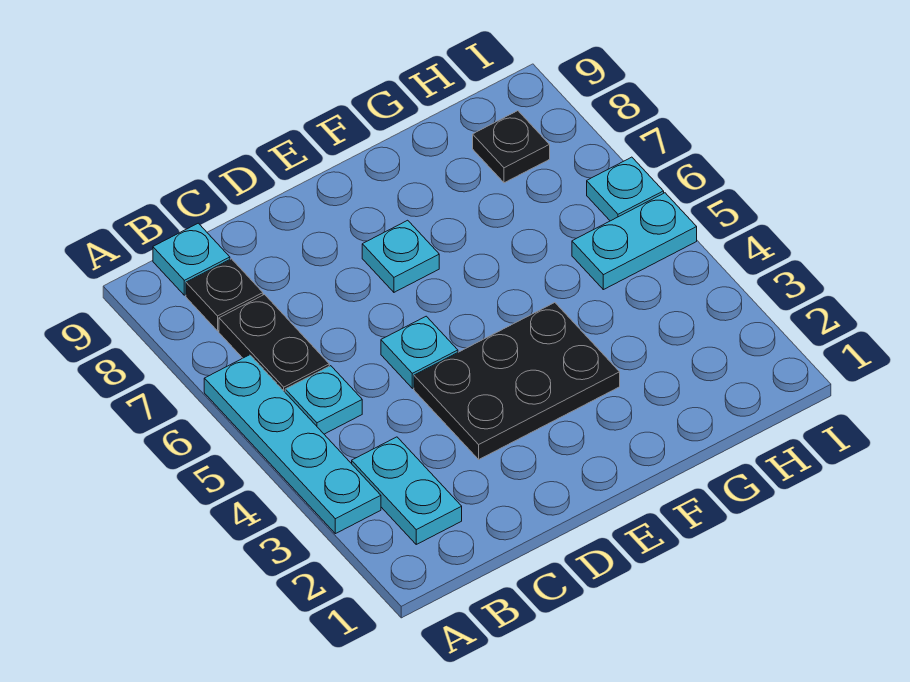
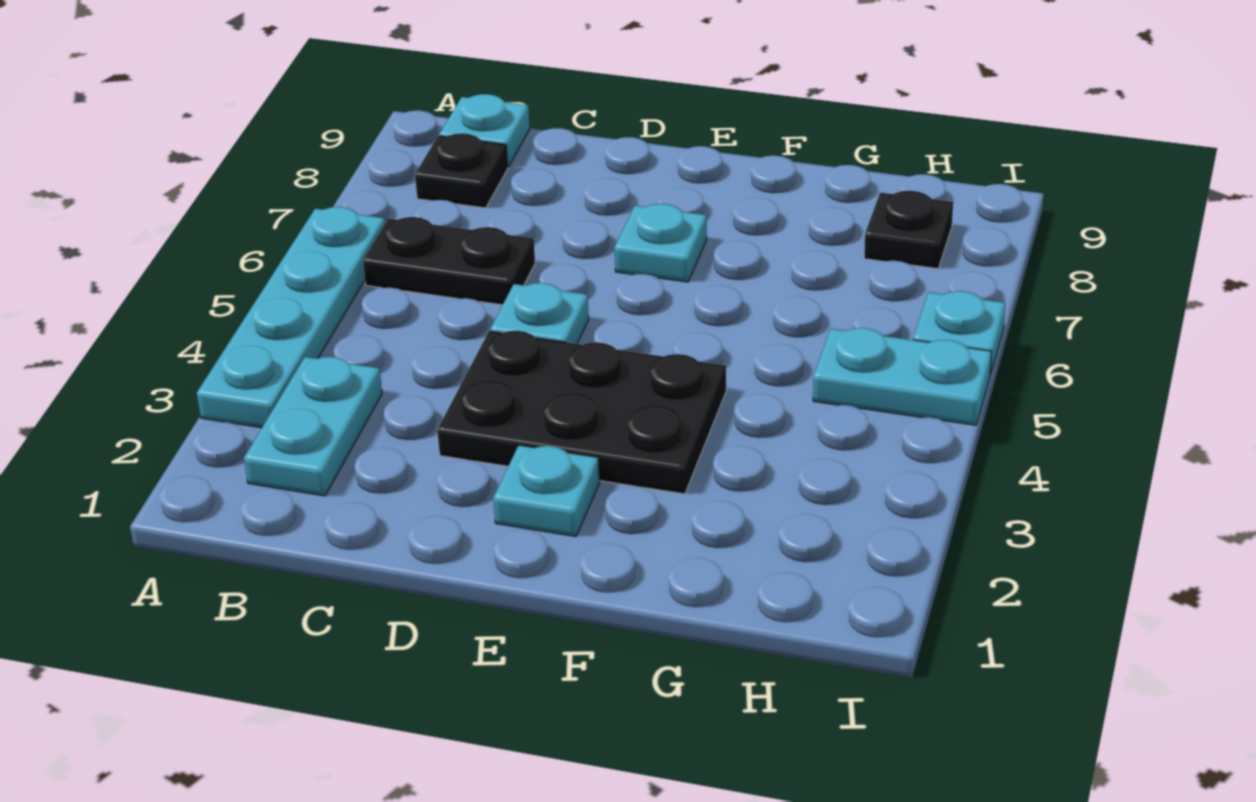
cyan 1x1 plate [285,366,362,434] -> cyan 1x1 plate moved to [493,445,600,537]
black 1x2 plate [219,295,329,392] -> black 1x2 plate turned to [363,217,535,305]

